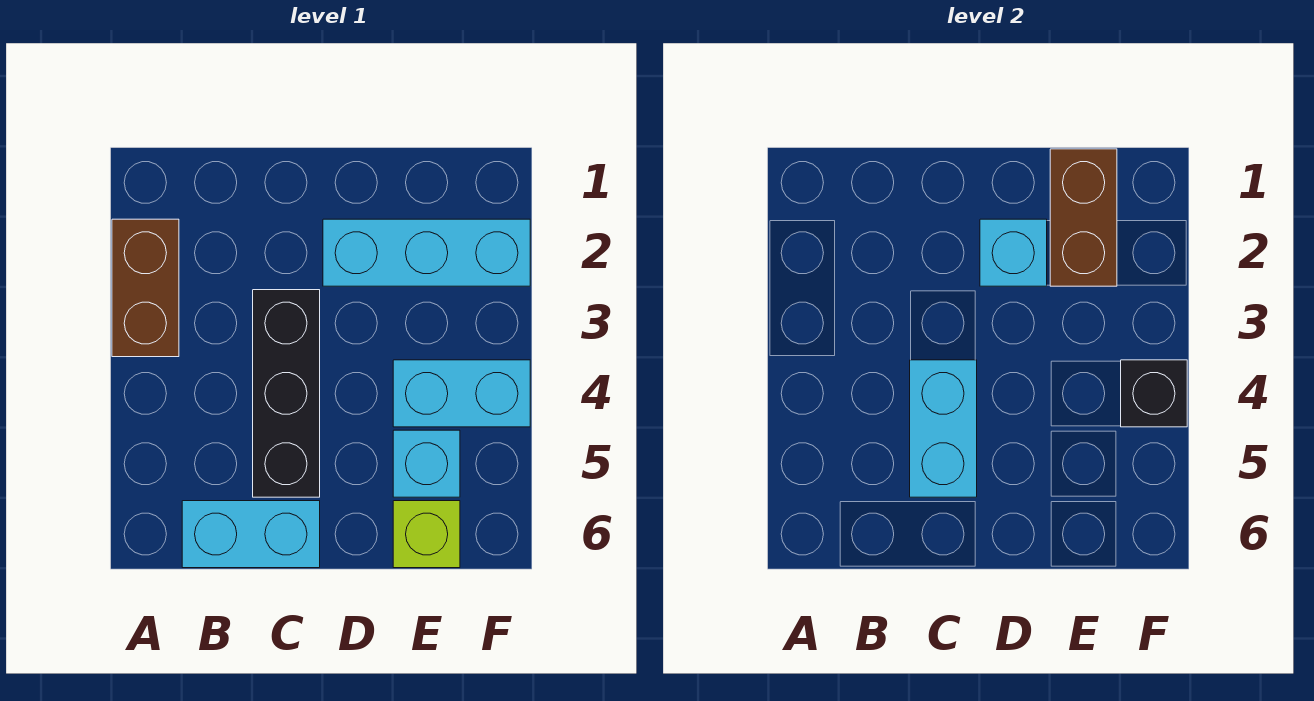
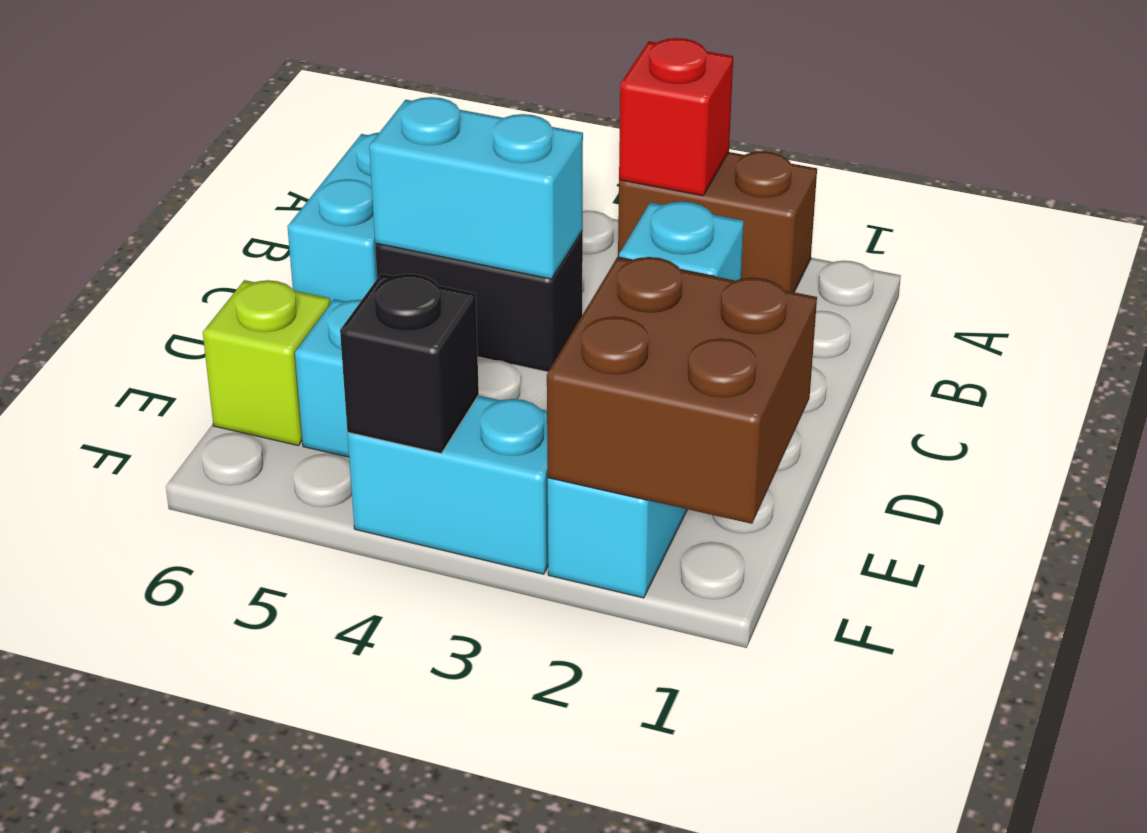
none -> red 1x1 brick [619,38,733,196]
black 1x3 brick [253,290,320,497] -> black 1x2 brick [375,231,583,372]
brown 1x2 brick [1050,149,1117,286] -> brown 2x2 brick [547,257,817,524]
cyan 1x2 brick [393,360,530,427] -> cyan 1x2 brick turned to [347,396,548,574]

